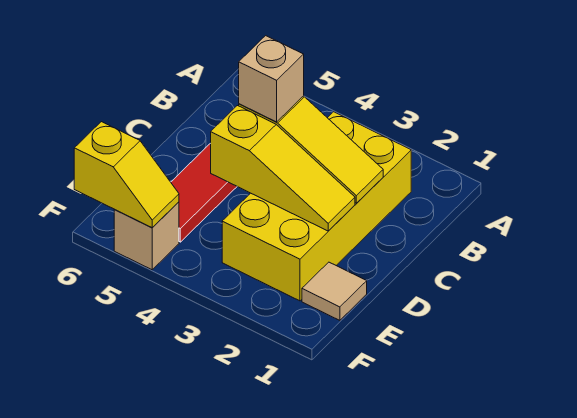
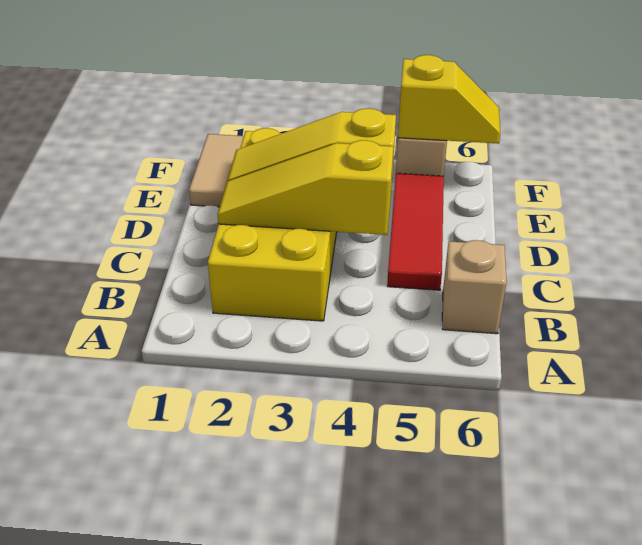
tan 1x1 brick [239,36,304,122] -> tan 1x1 brick moved to [442,240,507,334]
tan 1x1 tile [302,262,367,320] -> tan 1x2 tile [189,134,244,207]
yellow 1x2 slope [74,122,179,228] -> yellow 1x2 slope turned to [398,55,500,144]

